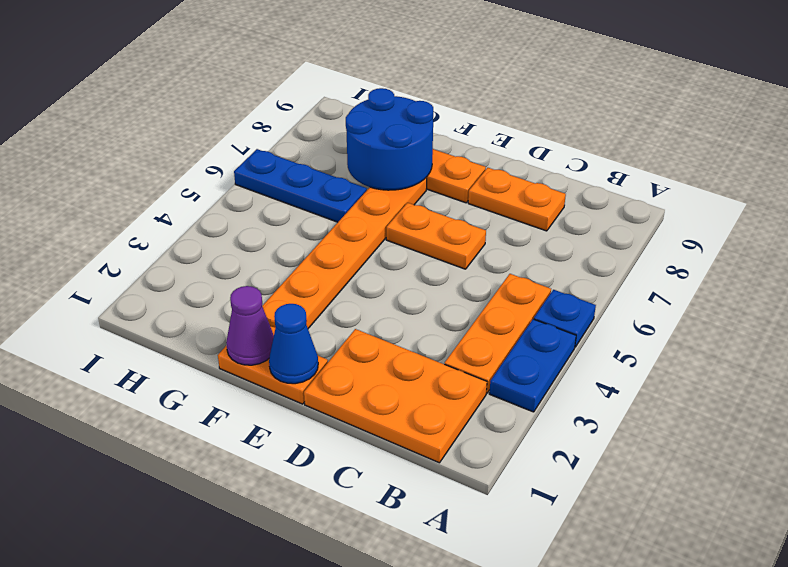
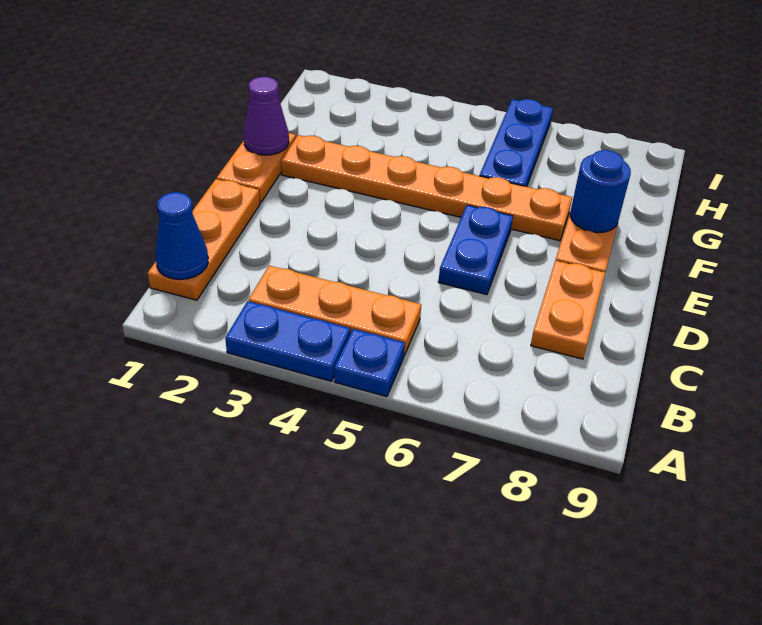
orange 2x3 plate [304,329,487,463] -> orange 1x3 plate [148,179,260,300]
orange 1x2 plate [386,203,486,269] -> blue 1x2 plate [438,205,513,295]
blue 1x1 cone [269,304,318,384] -> blue 1x1 cone moved to [156,192,208,280]
blue 2x2 round brick [346,88,433,190] -> blue 1x1 round brick [570,150,631,233]

